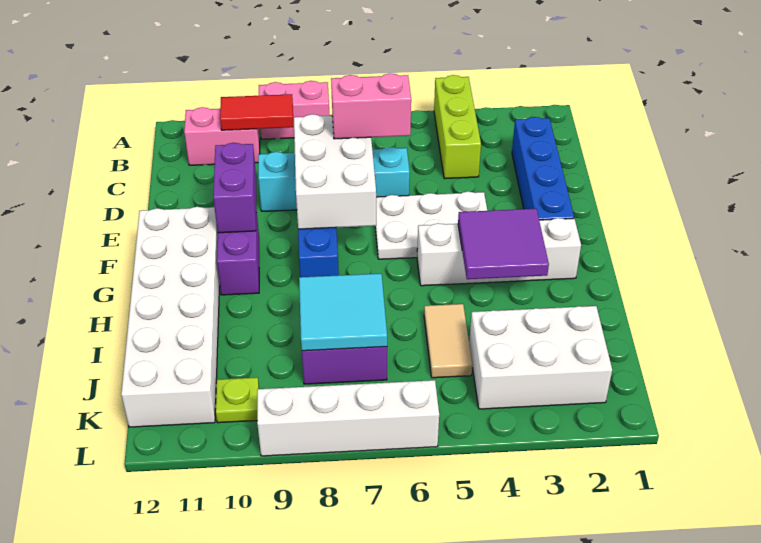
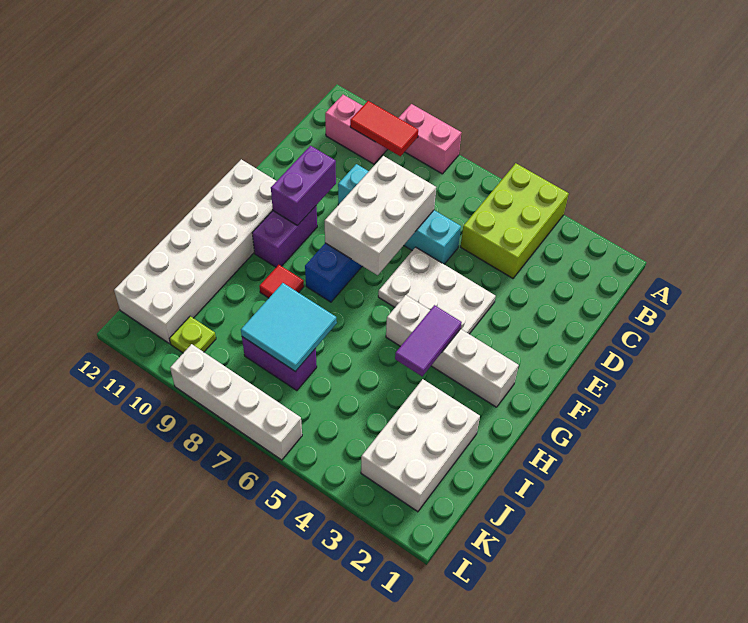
lime 1x3 brick [434,75,481,179] -> lime 2x3 brick [461,163,569,278]
blue 1x4 brick [512,117,574,220] -> none
pink 1x2 brick [331,74,411,139] -> none
purple 2x2 tile [458,209,549,279] -> purple 1x2 tile [395,305,462,376]
none -> red 1x1 tile [259,265,304,298]
tan 1x2 tile [424,304,472,378] -> none
white 2x3 brick [469,306,612,409] -> white 2x3 brick turned to [361,379,480,512]

